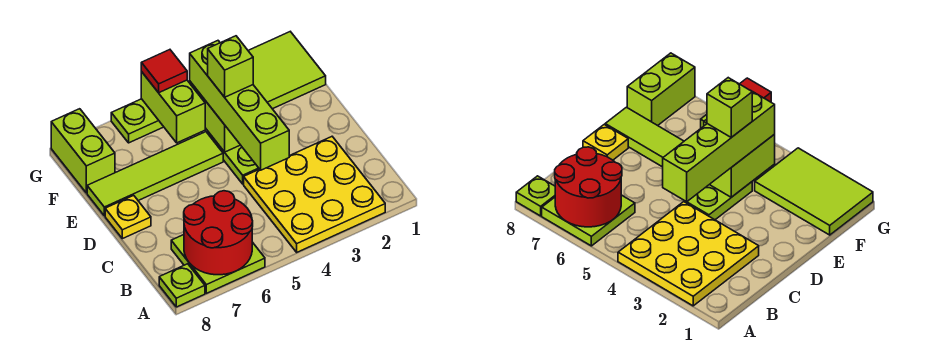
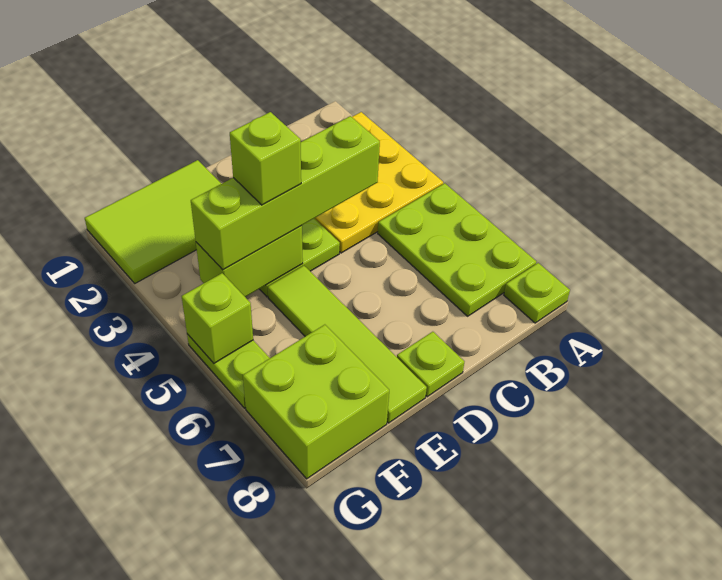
lime 2x2 plate [171,235,265,293] -> lime 2x3 plate [378,183,536,316]
red 2x2 round brick [184,191,253,275] -> none
yellow 1x1 plate [105,195,151,239] -> lime 1x1 plate [397,332,464,397]
lime 2x3 tile [248,32,326,109] -> lime 2x3 tile turned to [85,160,221,283]
lime 1x2 brick [141,72,205,143] -> lime 1x1 brick [182,273,253,363]
lime 1x2 brick [51,109,115,193] -> lime 2x2 brick [243,325,389,479]
red 1x1 tile [141,50,187,93] -> none

